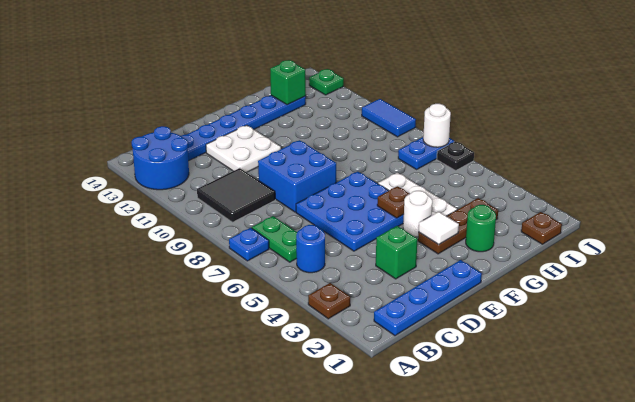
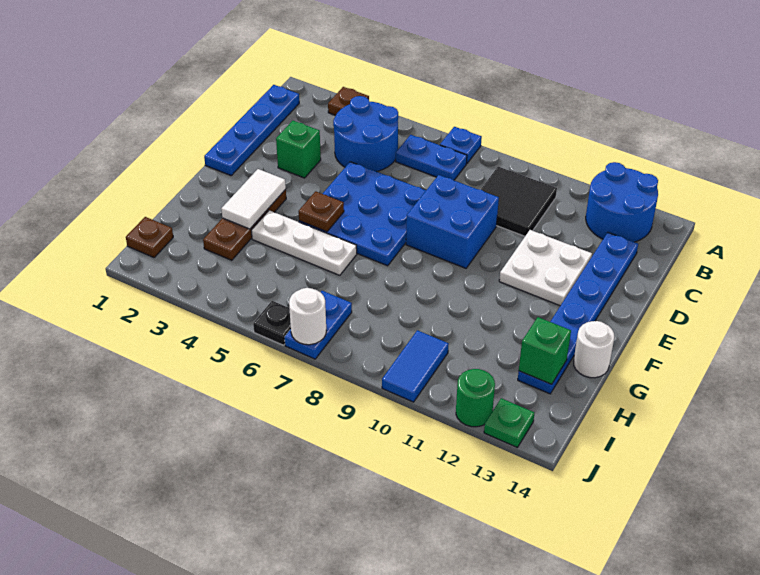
blue 1x1 round brick [296,225,325,273] -> blue 2x2 round brick [333,96,398,172]
green 1x2 plate [252,216,297,262] -> blue 1x2 plate [396,135,467,180]
white 1x1 tile [419,212,459,244] -> white 1x2 tile [221,169,286,229]
white 1x1 round brick [403,191,432,237] -> white 1x1 round brick moved to [574,321,614,378]
green 1x1 round brick [466,205,496,252] -> green 1x1 round brick moved to [456,369,495,427]
blue 1x2 tile [362,99,416,137] -> blue 1x2 tile turned to [382,330,449,402]

